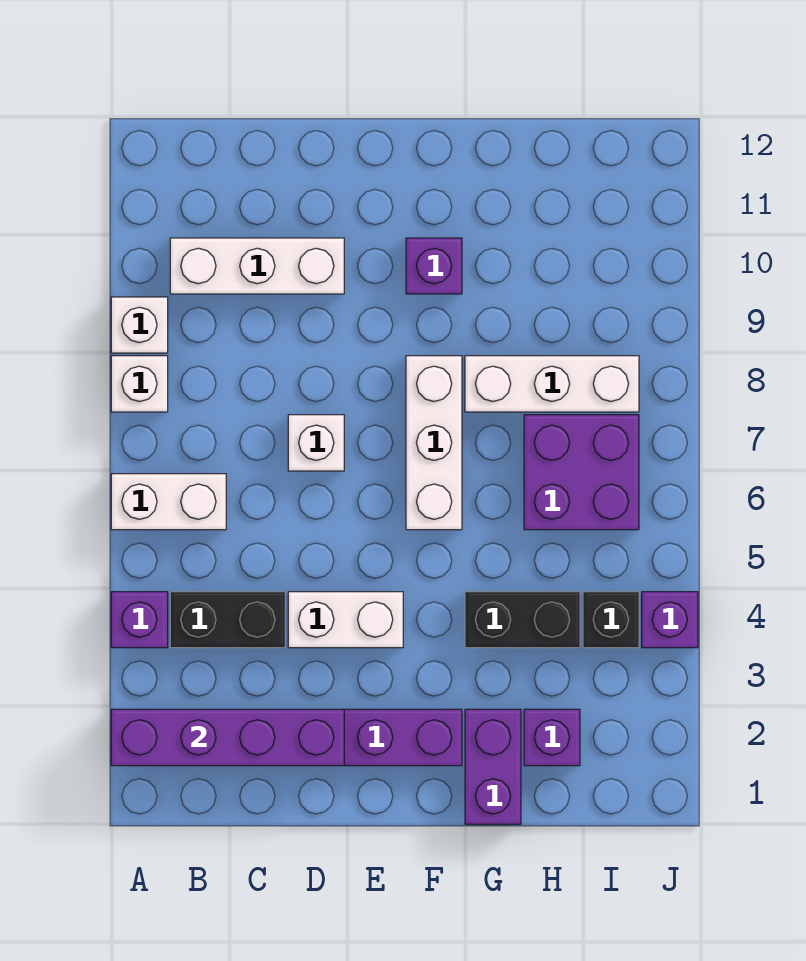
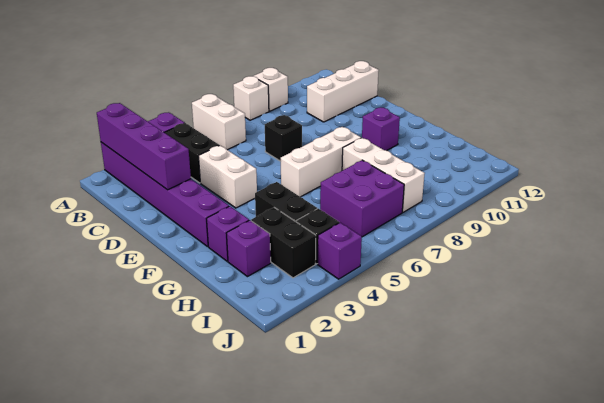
white 1x3 brick [170,238,344,294] -> white 1x3 brick turned to [307,61,379,122]
white 1x1 brick [288,415,344,471] -> black 1x1 brick [265,115,302,161]
purple 1x2 brick [465,709,521,824] -> purple 1x1 brick [207,206,249,261]
none -> black 1x2 brick [251,207,316,278]

